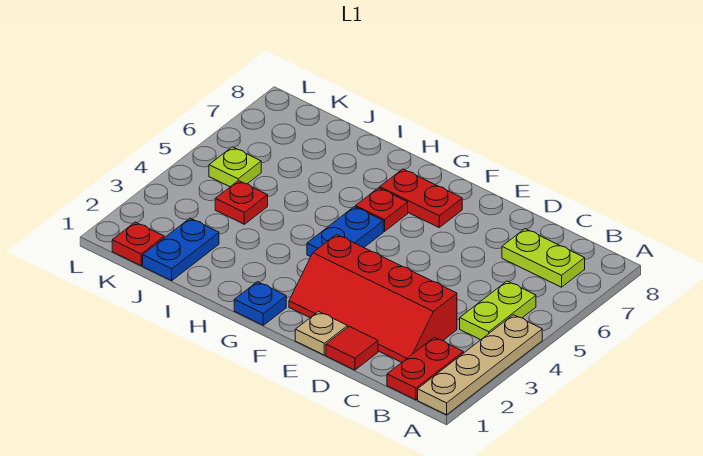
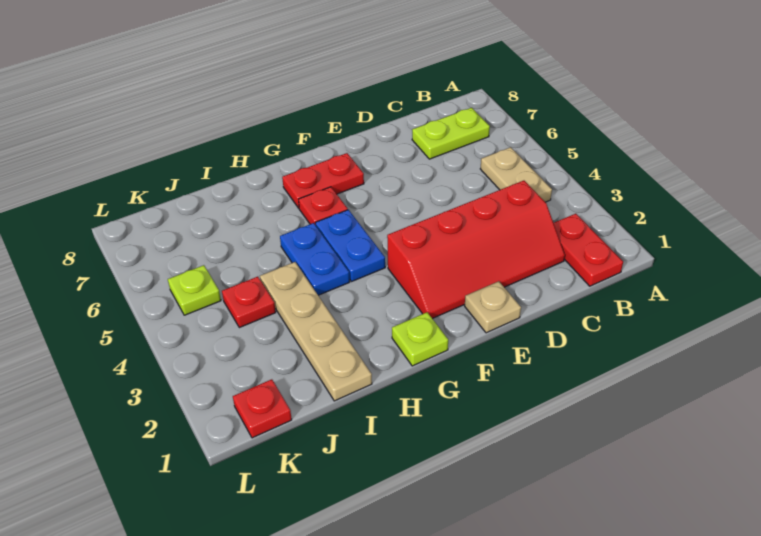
tan 1x4 plate [418,315,542,415] -> tan 1x4 plate moved to [260,262,372,401]
lime 1x2 plate [460,281,536,340] -> tan 1x2 plate [480,147,552,202]
red 1x1 tile [326,327,378,370] -> none
blue 1x1 plate [234,282,286,325] -> lime 1x1 plate [392,312,448,366]
blue 1x2 plate [143,218,219,281] -> blue 1x2 plate moved to [280,223,350,295]

